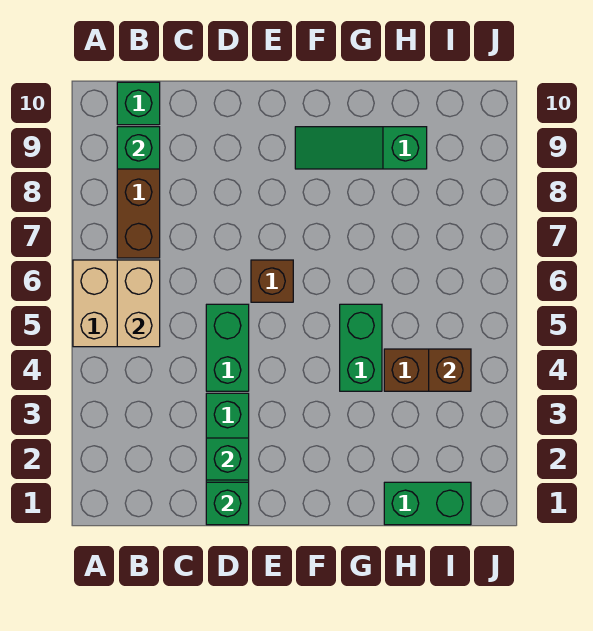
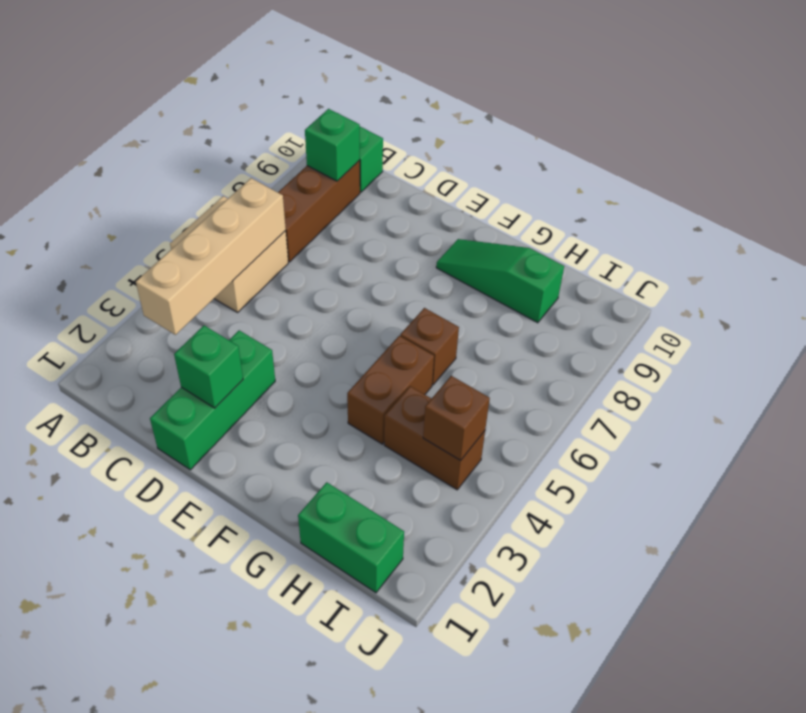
tan 1x2 brick [117,260,160,347] -> tan 1x4 brick [136,178,286,335]
green 1x1 brick [206,482,249,525] -> none
green 1x2 brick [206,304,249,391] -> none
brown 1x1 brick [251,260,293,302] -> brown 1x1 brick moved to [400,308,459,385]
green 1x2 brick [340,304,382,391] -> brown 1x2 brick [347,336,434,444]

